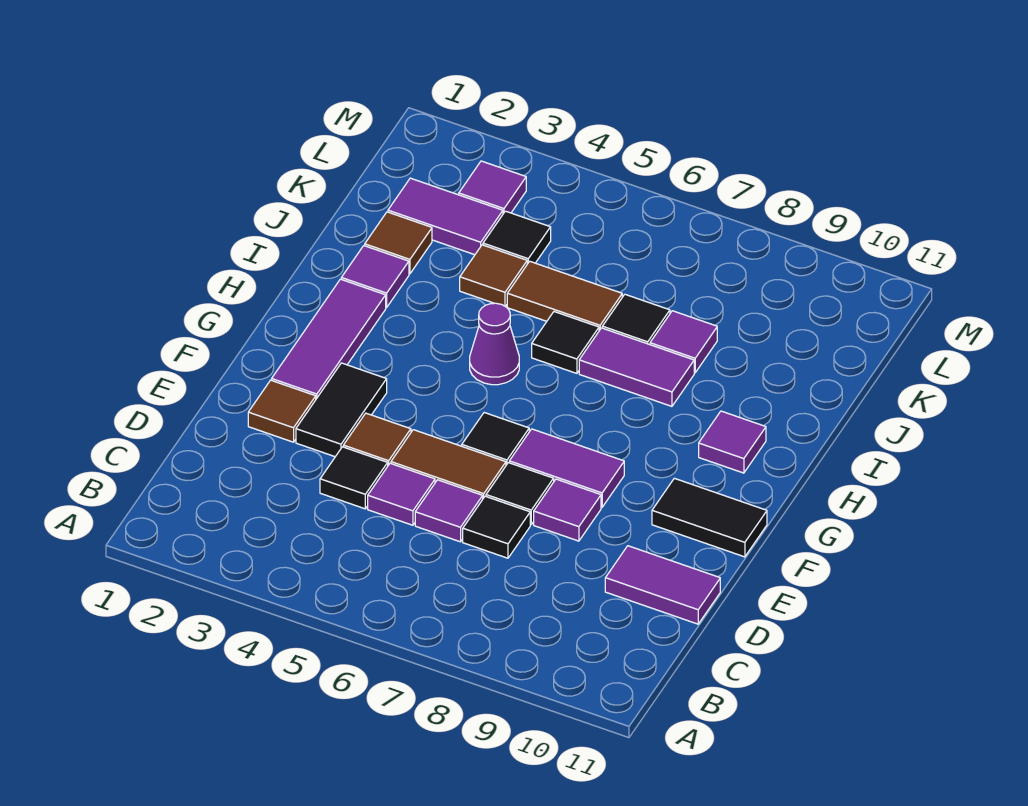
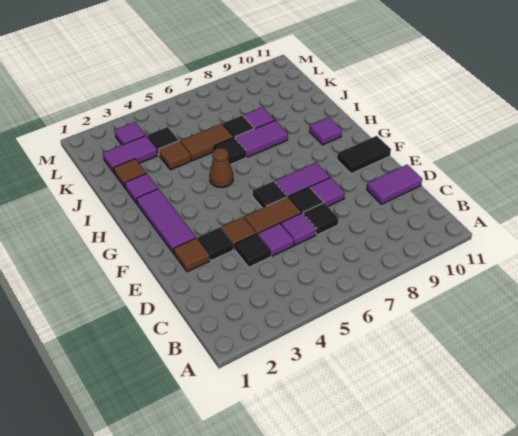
black 1x2 tile [296,363,387,457] -> black 1x1 tile [198,227,233,261]
purple 1x1 cone [470,303,519,385] -> brown 1x1 cone [209,148,233,187]

